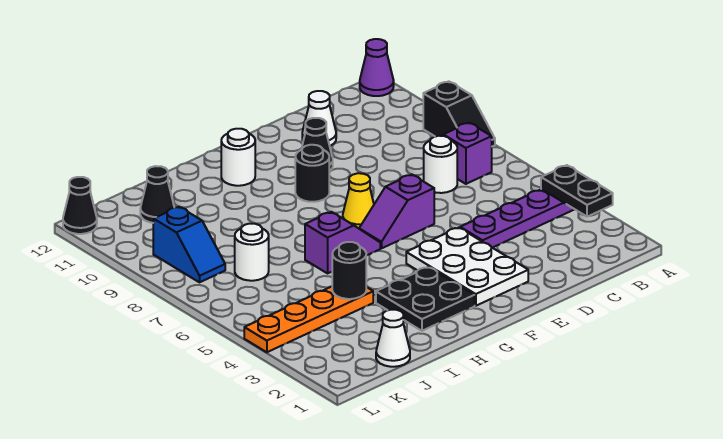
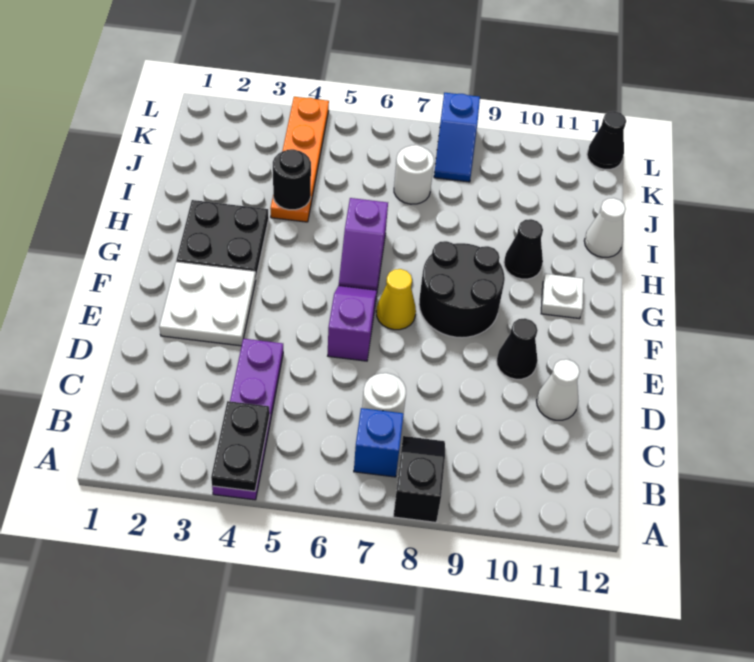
black 1x2 plate [541,165,613,217] -> black 1x2 plate turned to [211,401,270,491]
black 1x2 slope [423,81,495,146] -> black 1x2 slope turned to [393,436,445,522]
purple 1x1 cone [360,39,394,96] -> none
purple 1x1 brick [443,123,492,184] -> blue 1x1 brick [354,408,404,477]
white 2x3 plate [406,228,528,306] -> white 2x2 plate [159,262,256,346]
black 1x1 round brick [295,145,329,202] -> black 2x2 round brick [419,241,505,338]
white 1x1 round brick [221,129,255,186] -> white 1x1 plate [541,274,584,319]
white 1x1 cone [376,310,410,367] -> white 1x1 cone moved to [584,198,626,257]
black 1x1 cone [140,166,174,223] -> black 1x1 cone moved to [504,219,543,279]
blue 1x2 slope [153,207,225,282] -> blue 1x2 slope turned to [434,93,480,182]

